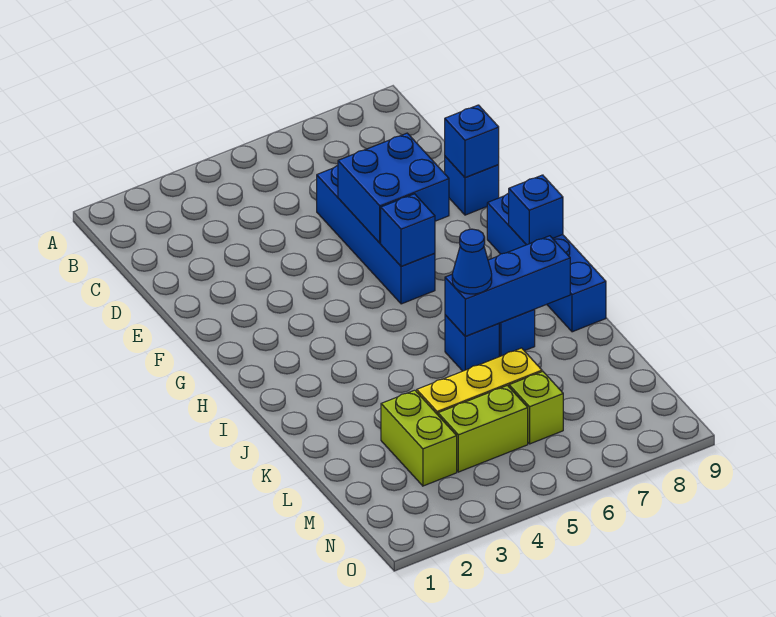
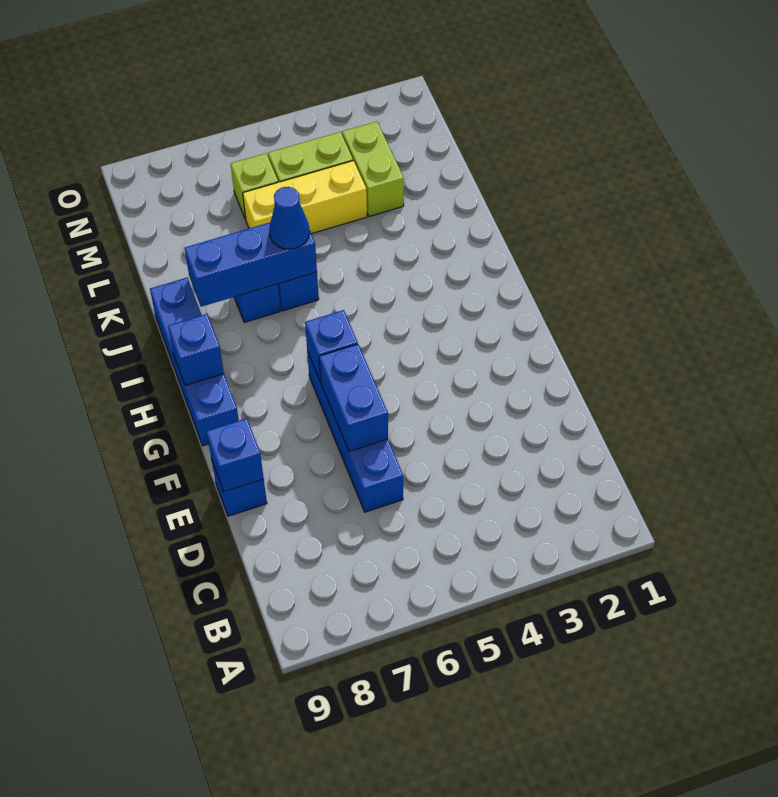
blue 2x2 brick [338,133,449,243] -> blue 1x2 brick [319,344,388,451]

